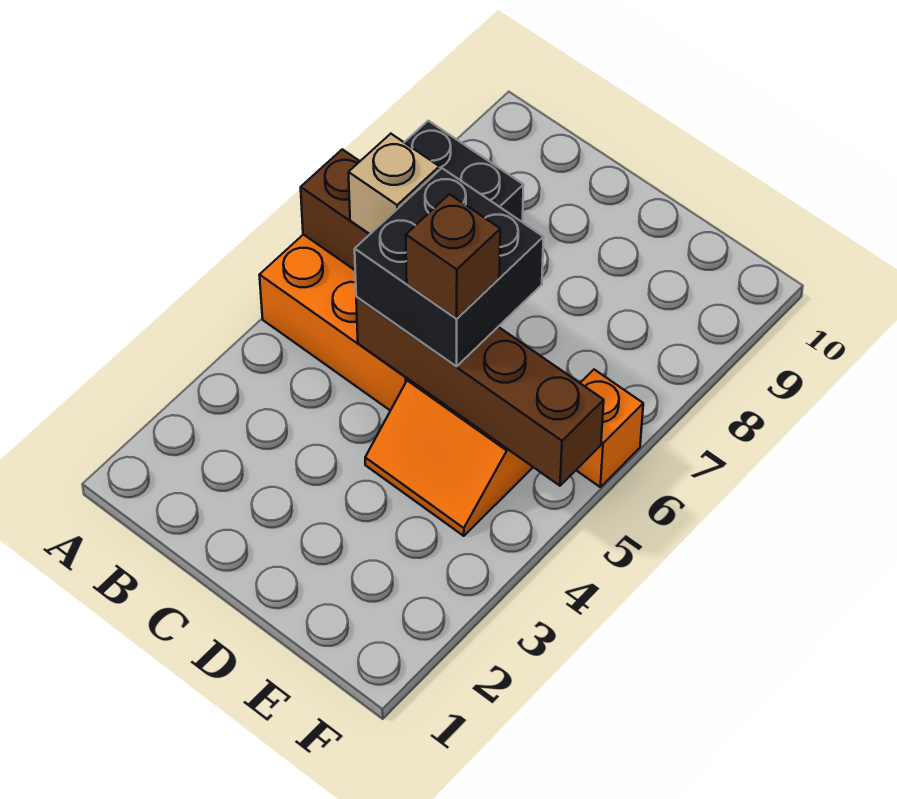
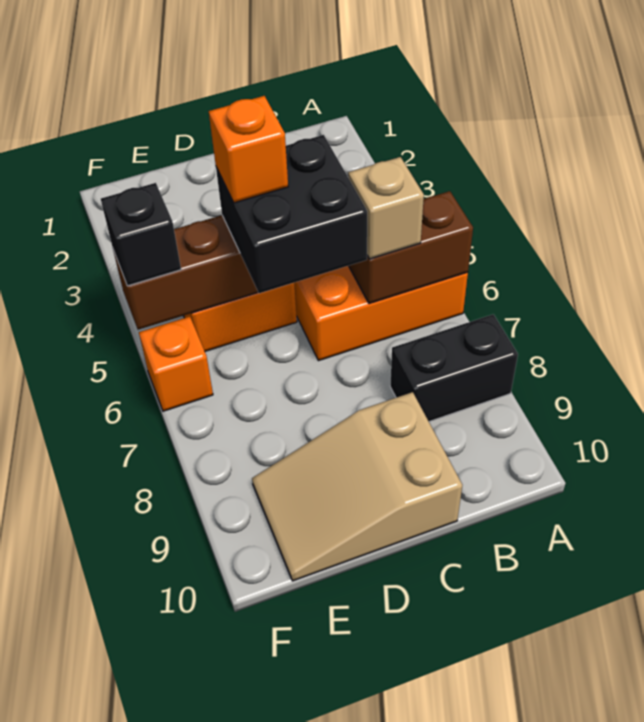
none -> tan 2x3 slope [252,392,462,581]
brown 1x1 brick [406,194,500,318] -> orange 1x1 brick [209,96,288,203]
none -> black 1x1 brick [101,183,181,286]

